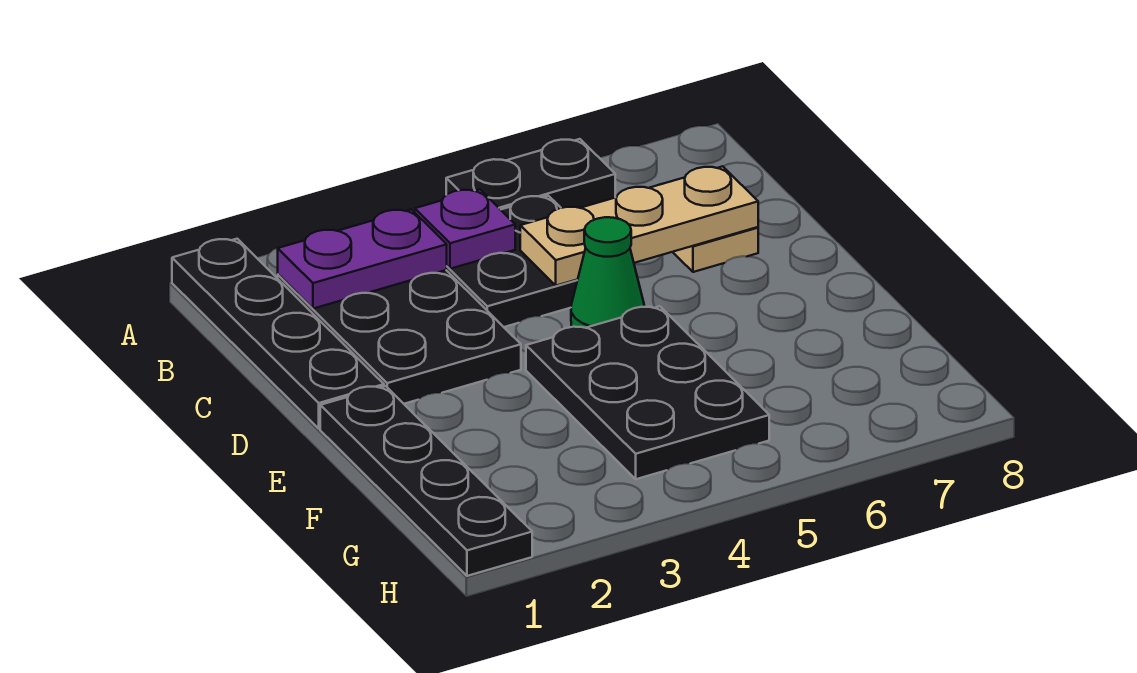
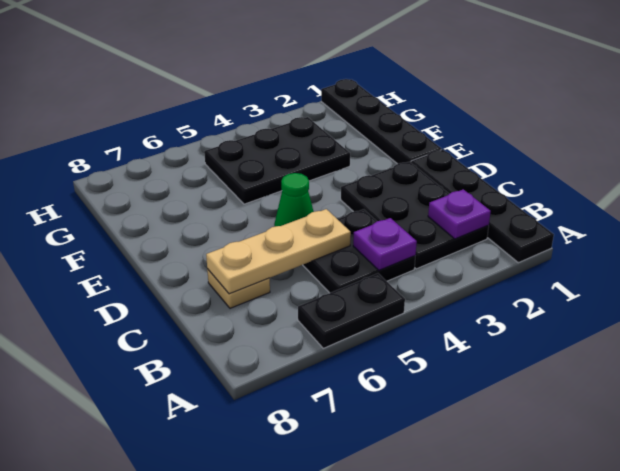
purple 1x2 plate [278,209,447,309] -> purple 1x1 plate [428,189,491,239]
black 2x3 plate [526,306,769,479] -> black 2x3 plate turned to [204,117,350,204]

